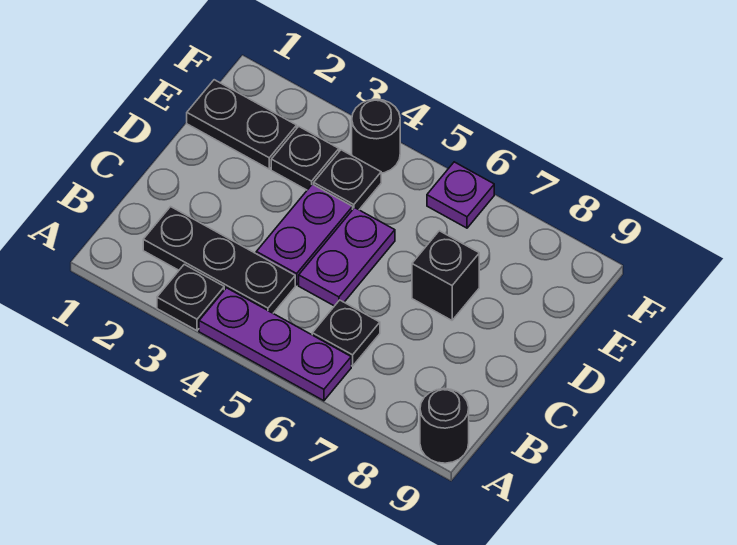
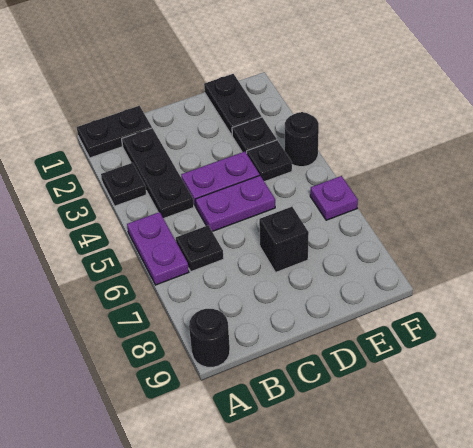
none -> black 1x2 plate [77,106,152,158]
purple 1x3 plate [199,288,351,401] -> purple 1x2 plate [127,212,189,285]

